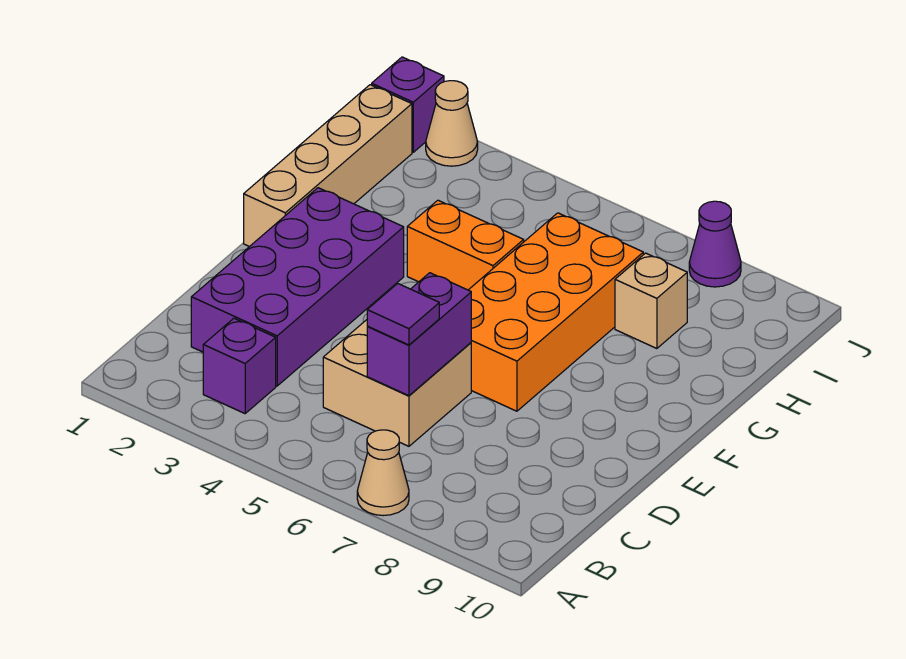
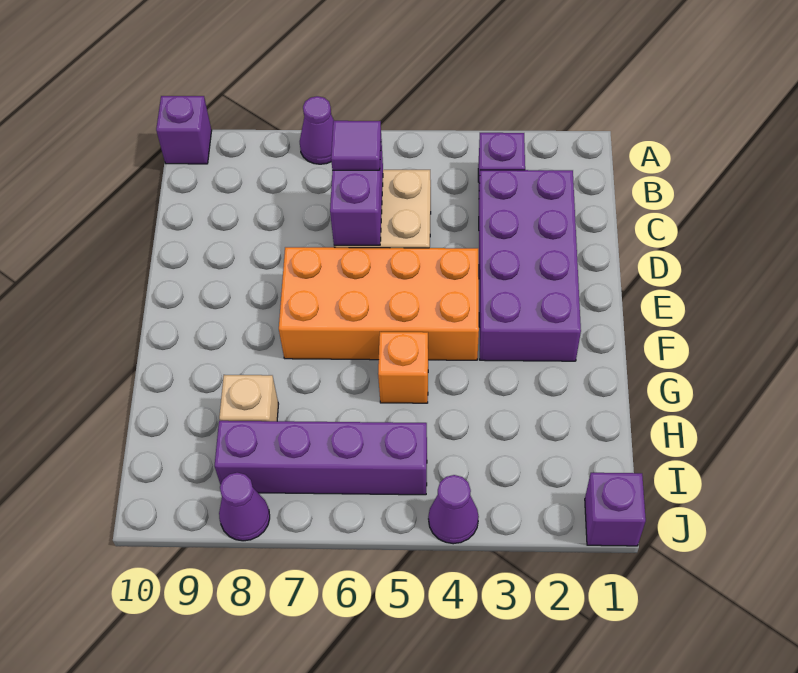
tan 1x1 cone [357,430,409,516] -> purple 1x1 cone [300,96,334,164]
none -> purple 1x1 brick [156,96,212,164]
orange 2x4 brick [469,213,643,411] -> orange 2x4 brick turned to [279,247,479,360]
tan 1x4 brick [244,85,412,247] -> none
orange 1x2 brick [407,200,524,290] -> orange 1x1 brick [378,332,428,403]
none -> purple 1x4 brick [215,421,427,495]
tan 1x1 cone [426,81,478,166] -> none
none -> purple 1x1 cone [428,475,479,544]

